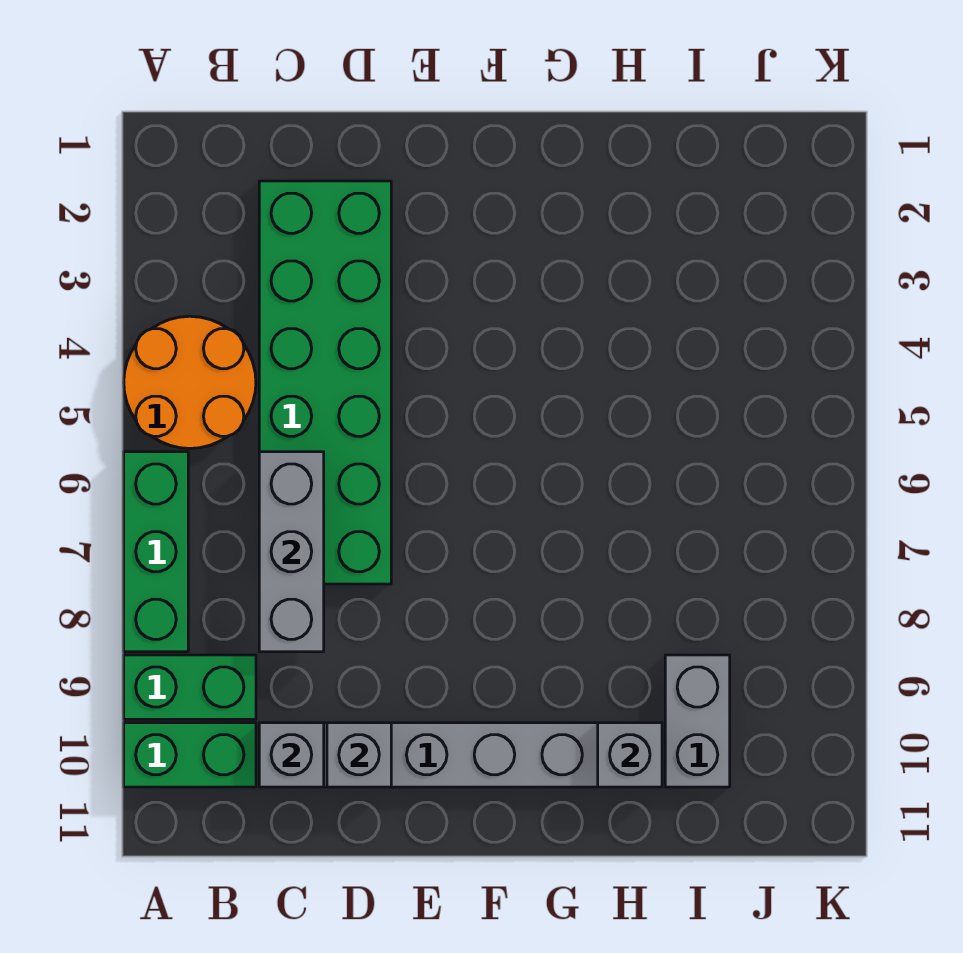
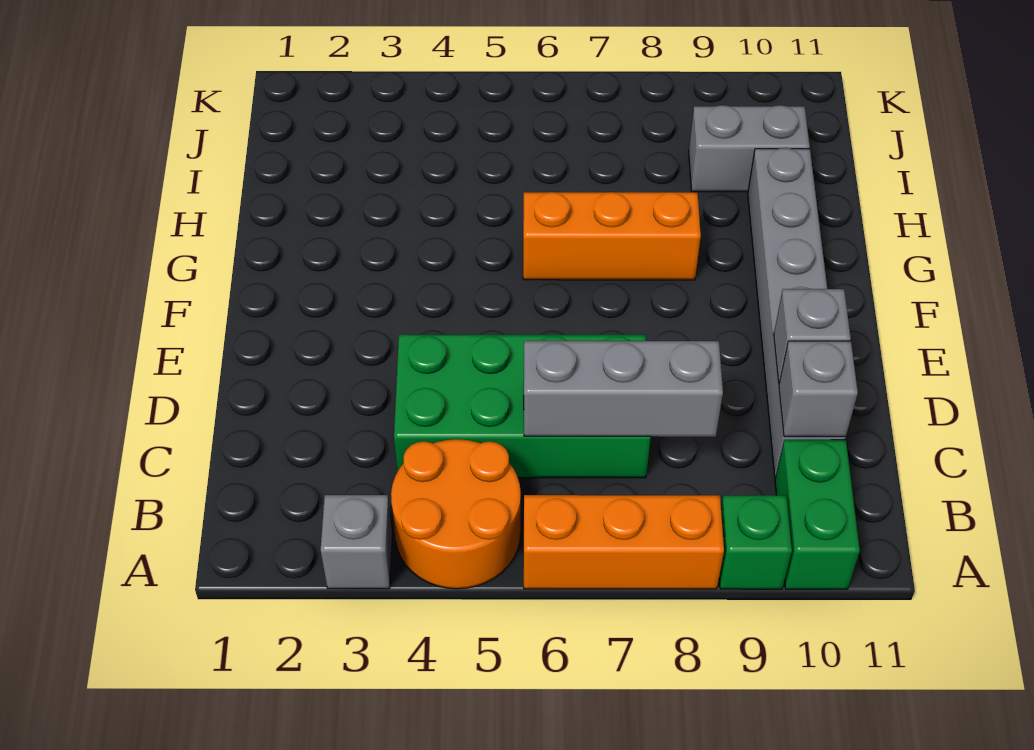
green 1x3 brick [124,452,188,652] -> orange 1x3 brick [524,495,724,589]
green 1x2 brick [124,655,256,719] -> green 1x1 brick [719,495,792,589]
green 2x6 brick [259,181,391,584] -> green 2x4 brick [394,334,651,478]
none -> orange 1x3 brick [523,192,701,280]
grey 1x1 brick [598,723,662,787] -> grey 1x1 brick moved to [321,495,392,589]

